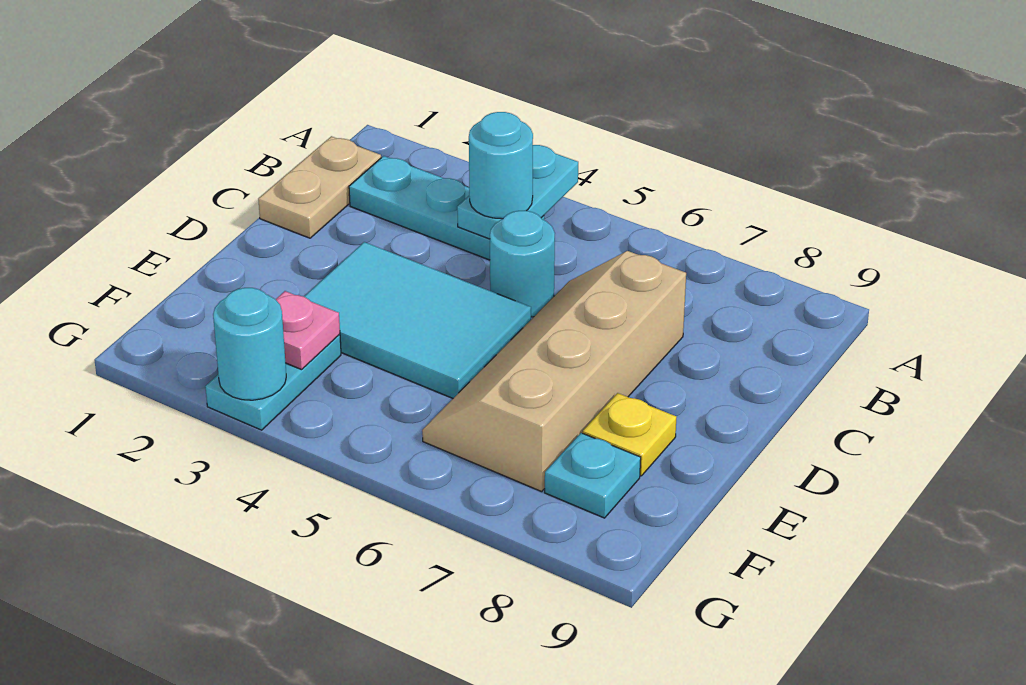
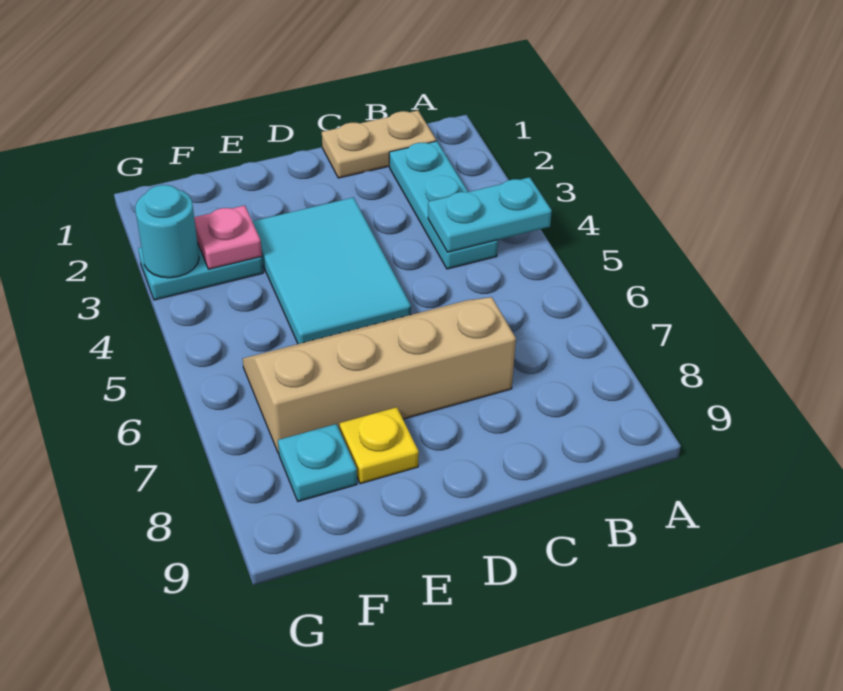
cyan 1x1 round brick [469,112,533,219] -> none
cyan 1x1 round brick [490,211,555,317] -> none

